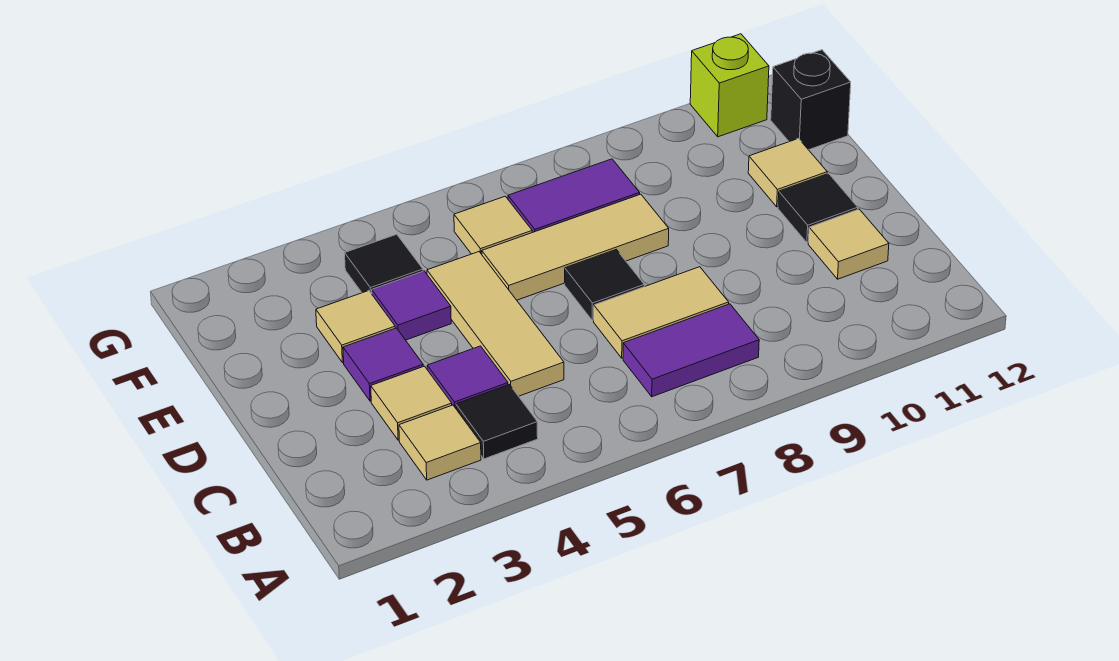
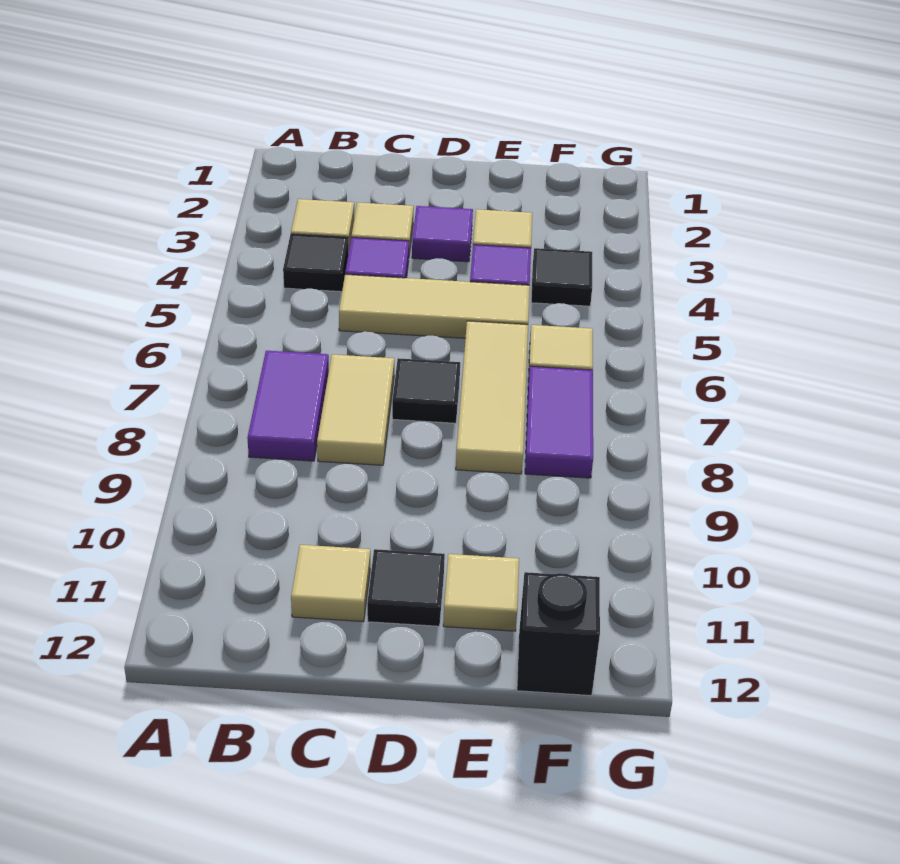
lime 1x1 brick [690,34,769,137] -> none

